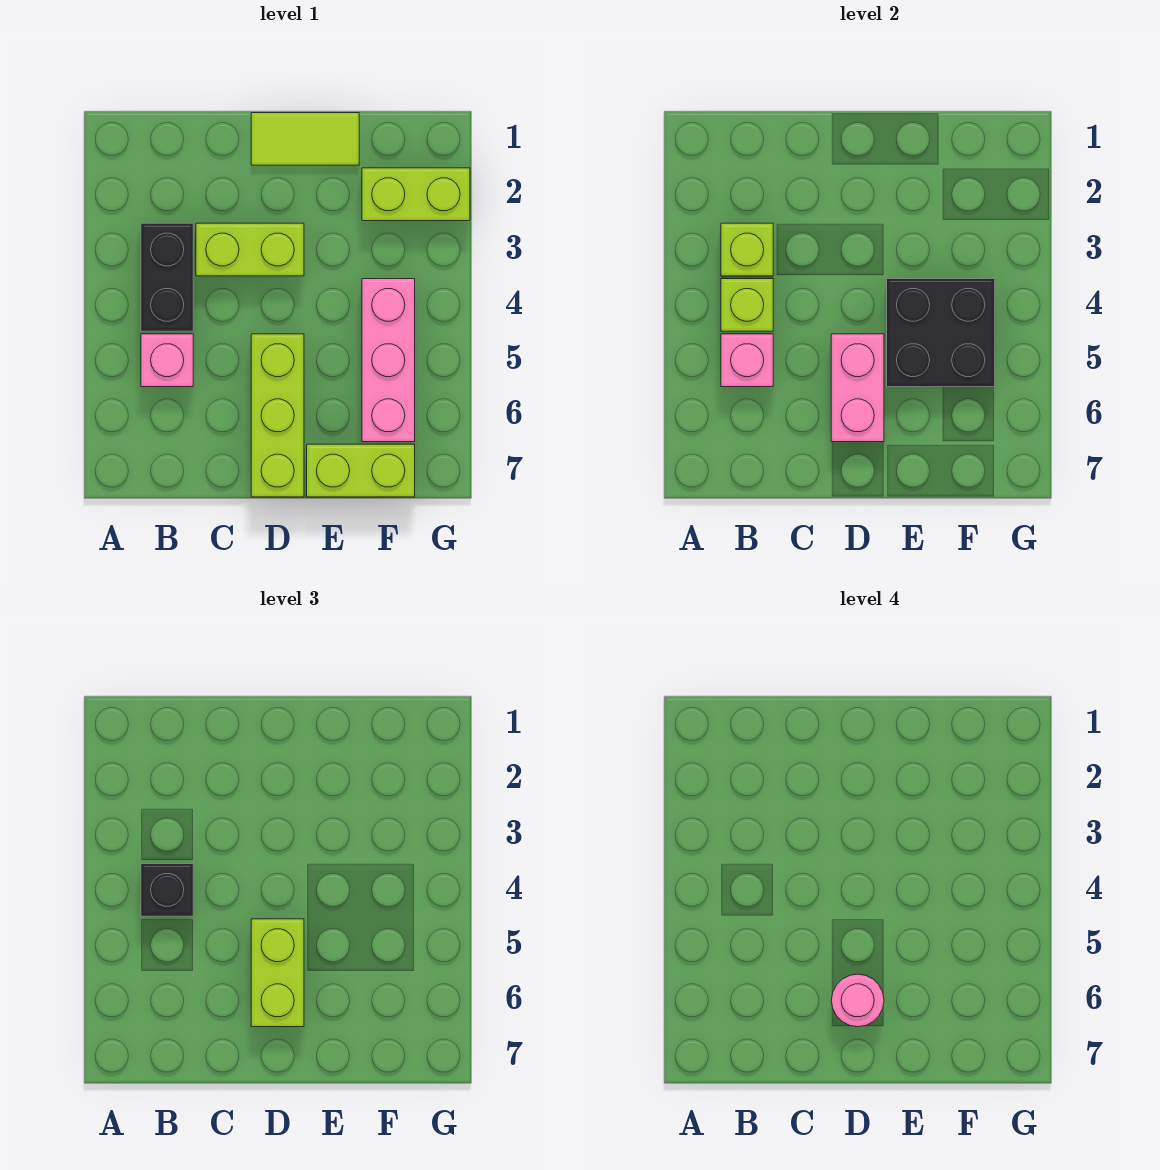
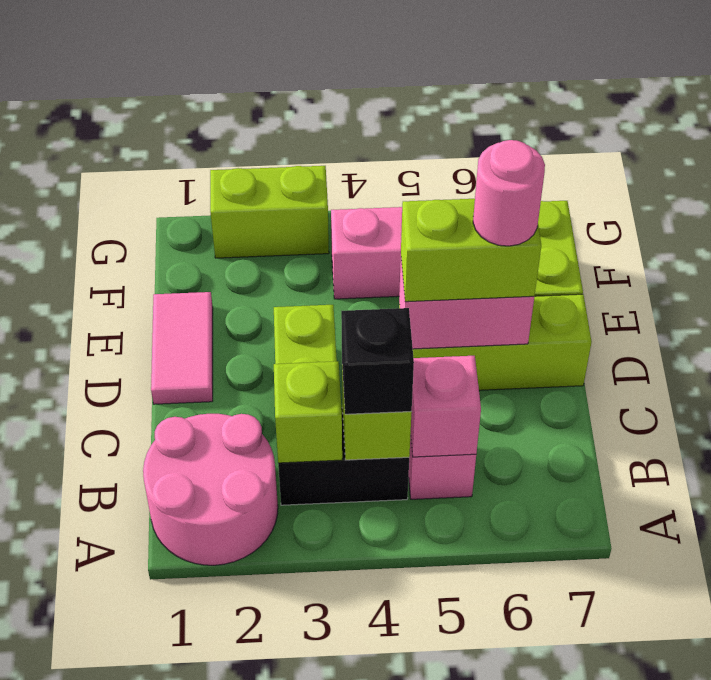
none -> pink 2x2 round brick [143,414,278,565]
lime 1x2 tile [251,113,359,165] -> pink 1x2 tile [151,292,213,404]
black 2x2 brick [887,279,995,387] -> none
lime 1x2 brick [362,168,470,221] -> lime 1x2 brick turned to [210,166,329,258]

